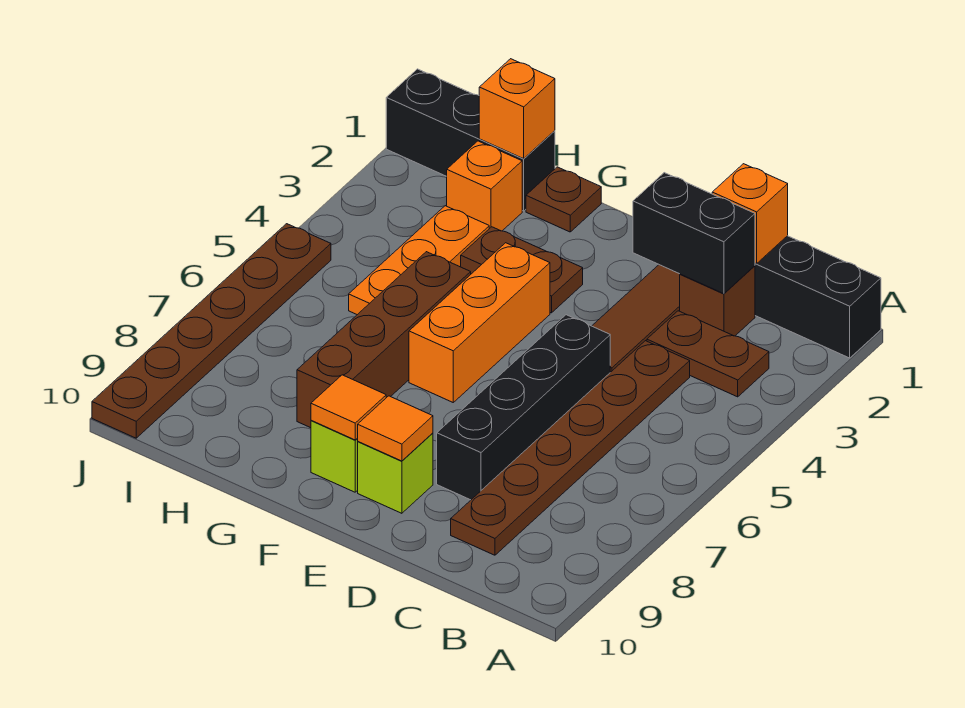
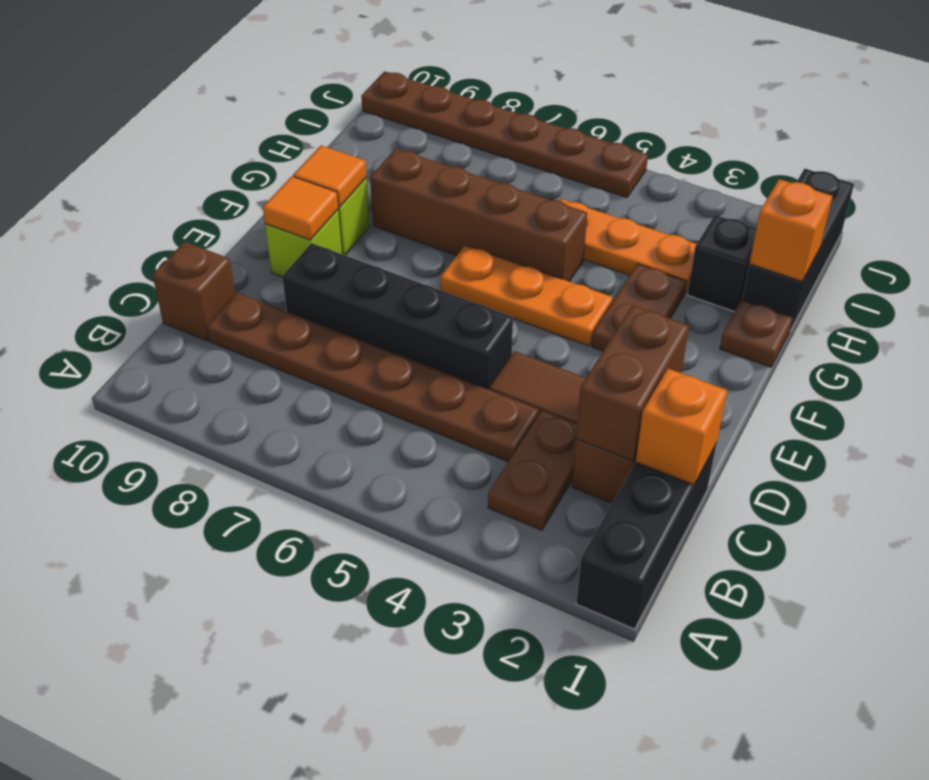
black 1x2 brick [633,173,755,294] -> brown 1x2 brick [576,305,689,461]
none -> brown 1x1 brick [153,242,236,341]
orange 1x3 brick [409,243,550,402] -> orange 1x3 plate [441,245,613,346]
orange 1x1 brick [447,141,522,231] -> black 1x1 brick [688,215,756,312]

